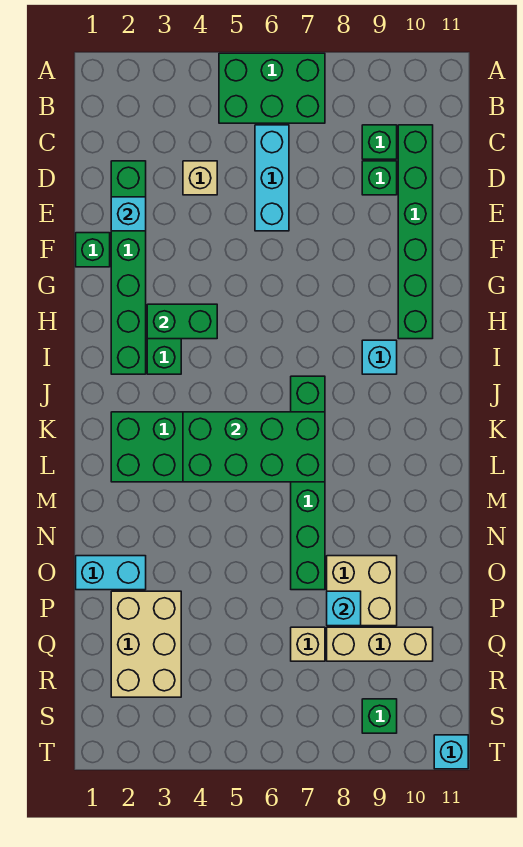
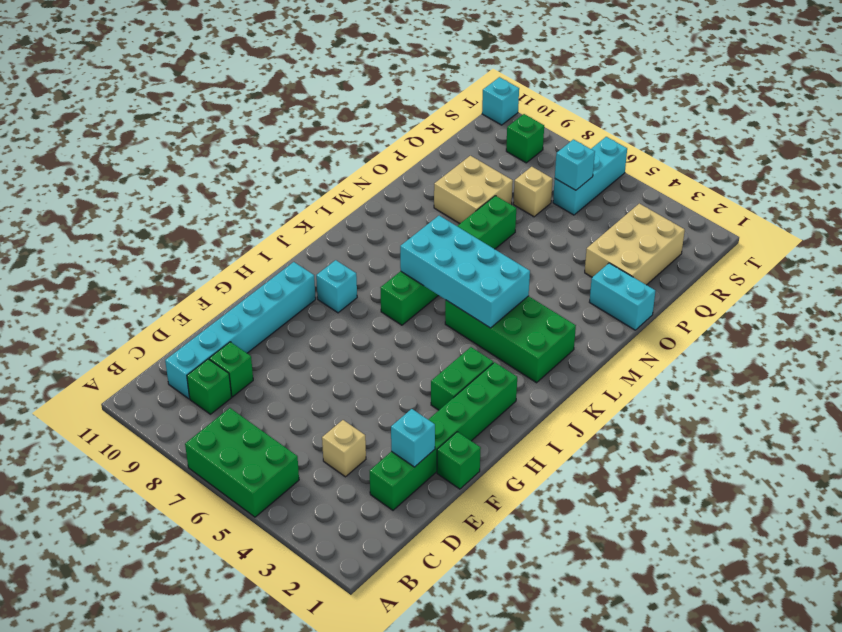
cyan 1x3 brick [255,125,289,231] -> cyan 1x3 brick moved to [553,137,627,215]
green 1x6 brick [398,125,433,339] -> cyan 1x6 brick [165,262,316,399]
green 1x2 brick [147,304,217,339] -> none
green 2x4 brick [183,412,325,482] -> cyan 2x4 brick [400,216,530,328]
cyan 1x1 brick [327,591,361,626] -> cyan 1x1 brick moved to [555,139,595,190]
tan 1x3 brick [327,627,433,661] -> none

